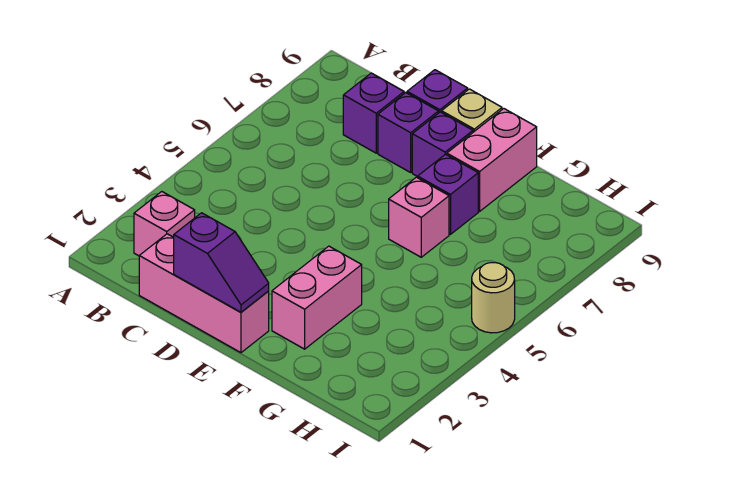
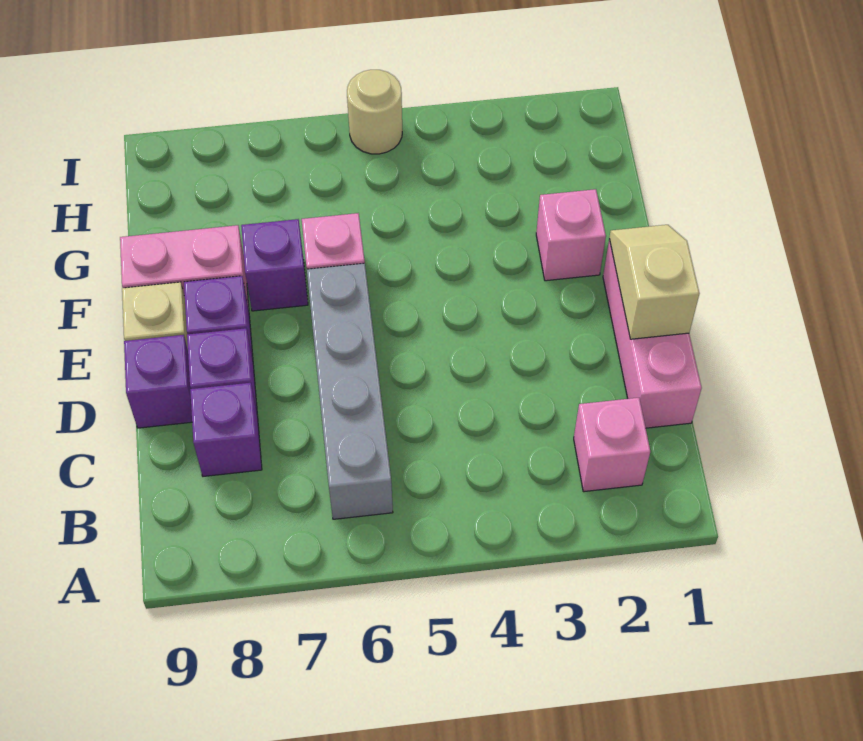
none -> grey 1x4 brick [307,263,393,519]
purple 1x2 slope [174,213,269,312] -> tan 1x2 slope [609,225,699,339]
pink 1x2 brick [272,246,362,349] -> pink 1x1 brick [536,189,606,281]

